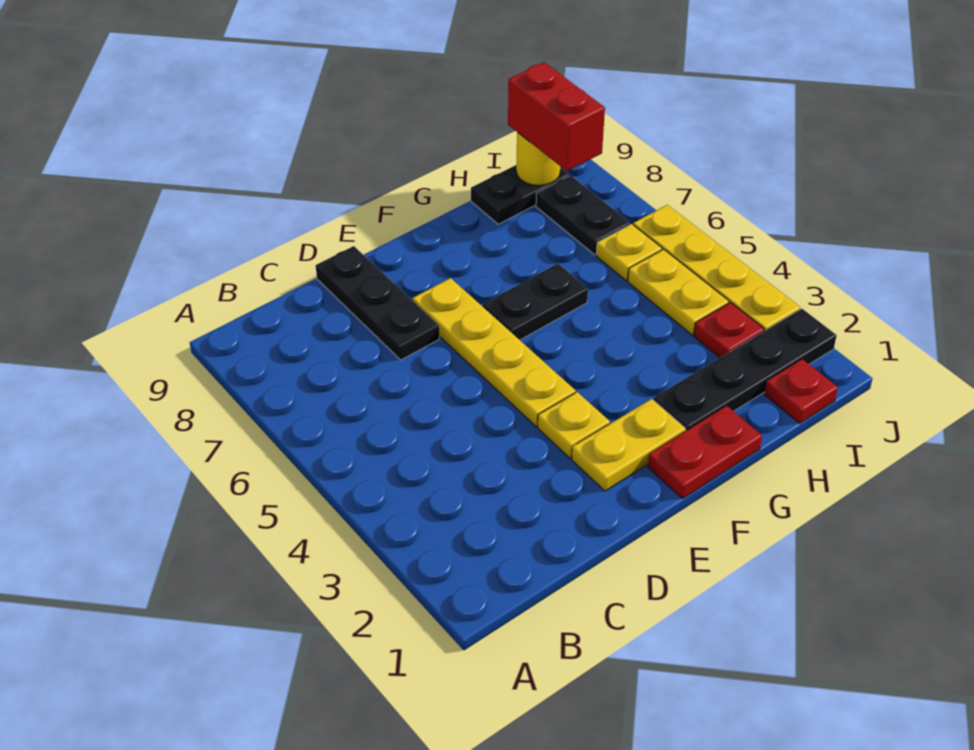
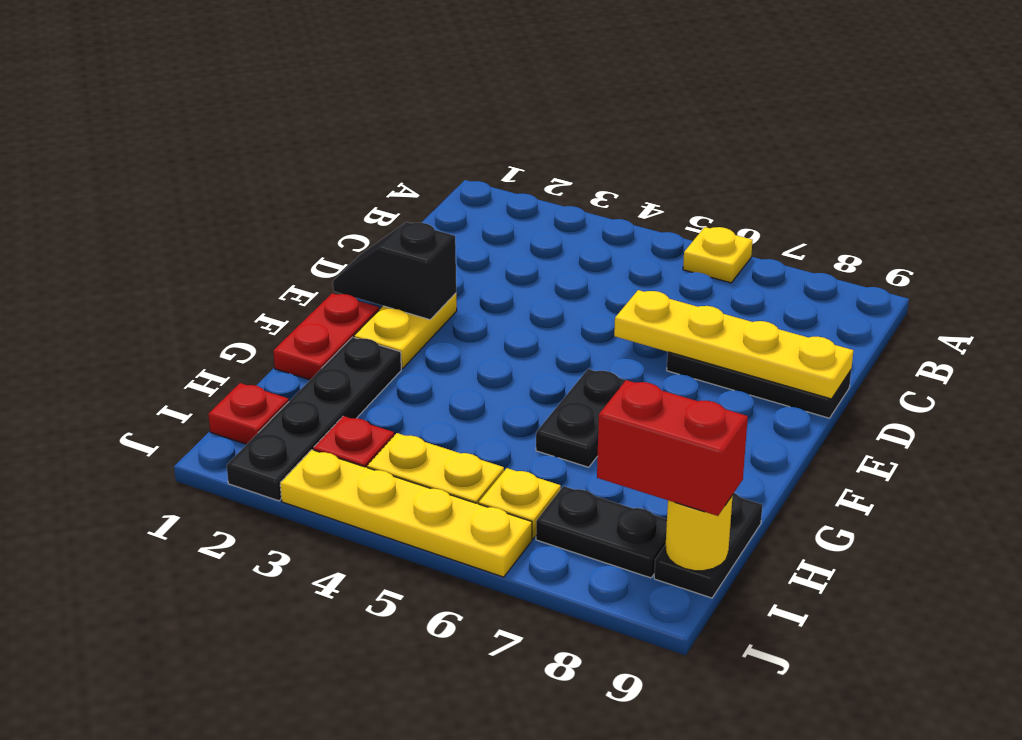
none -> black 1x2 slope [333,222,456,320]
yellow 1x1 plate [538,392,610,458] -> yellow 1x1 plate moved to [683,227,753,283]
yellow 1x4 plate [413,278,576,427] -> yellow 1x4 plate moved to [614,290,853,399]

